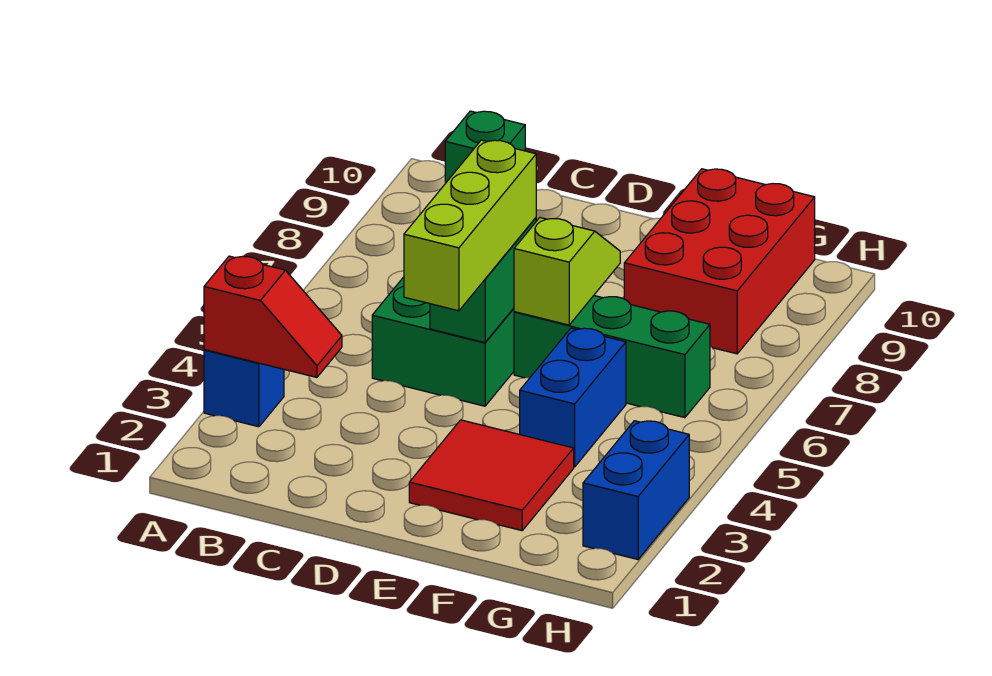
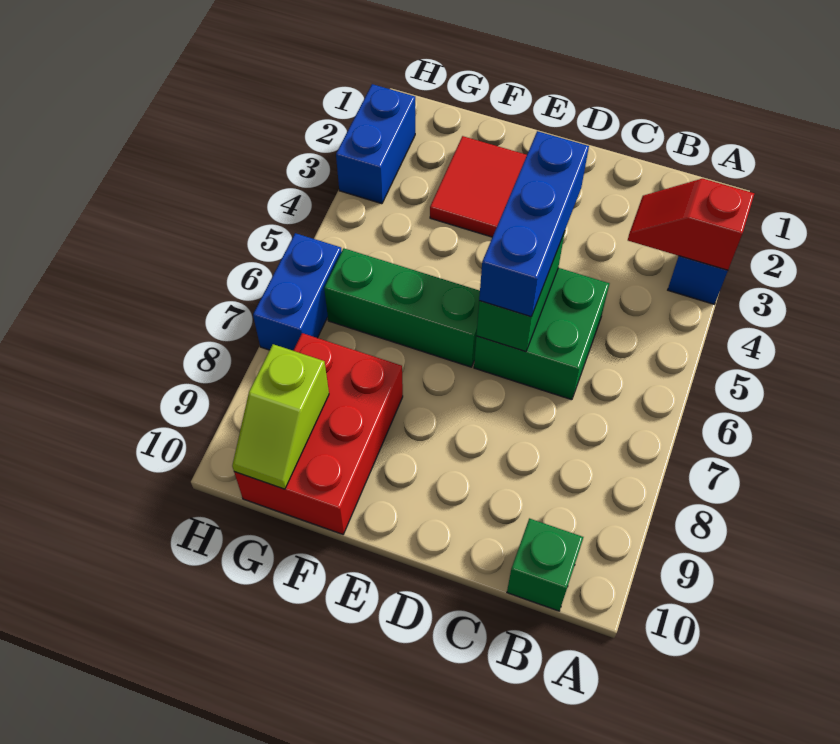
lime 1x3 brick [404,140,536,311] -> blue 1x3 brick [479,131,589,317]
lime 1x2 slope [514,218,620,325] -> lime 1x2 slope moved to [232,344,329,489]
blue 1x2 brick [520,328,626,467] -> blue 1x2 brick moved to [253,233,342,351]

